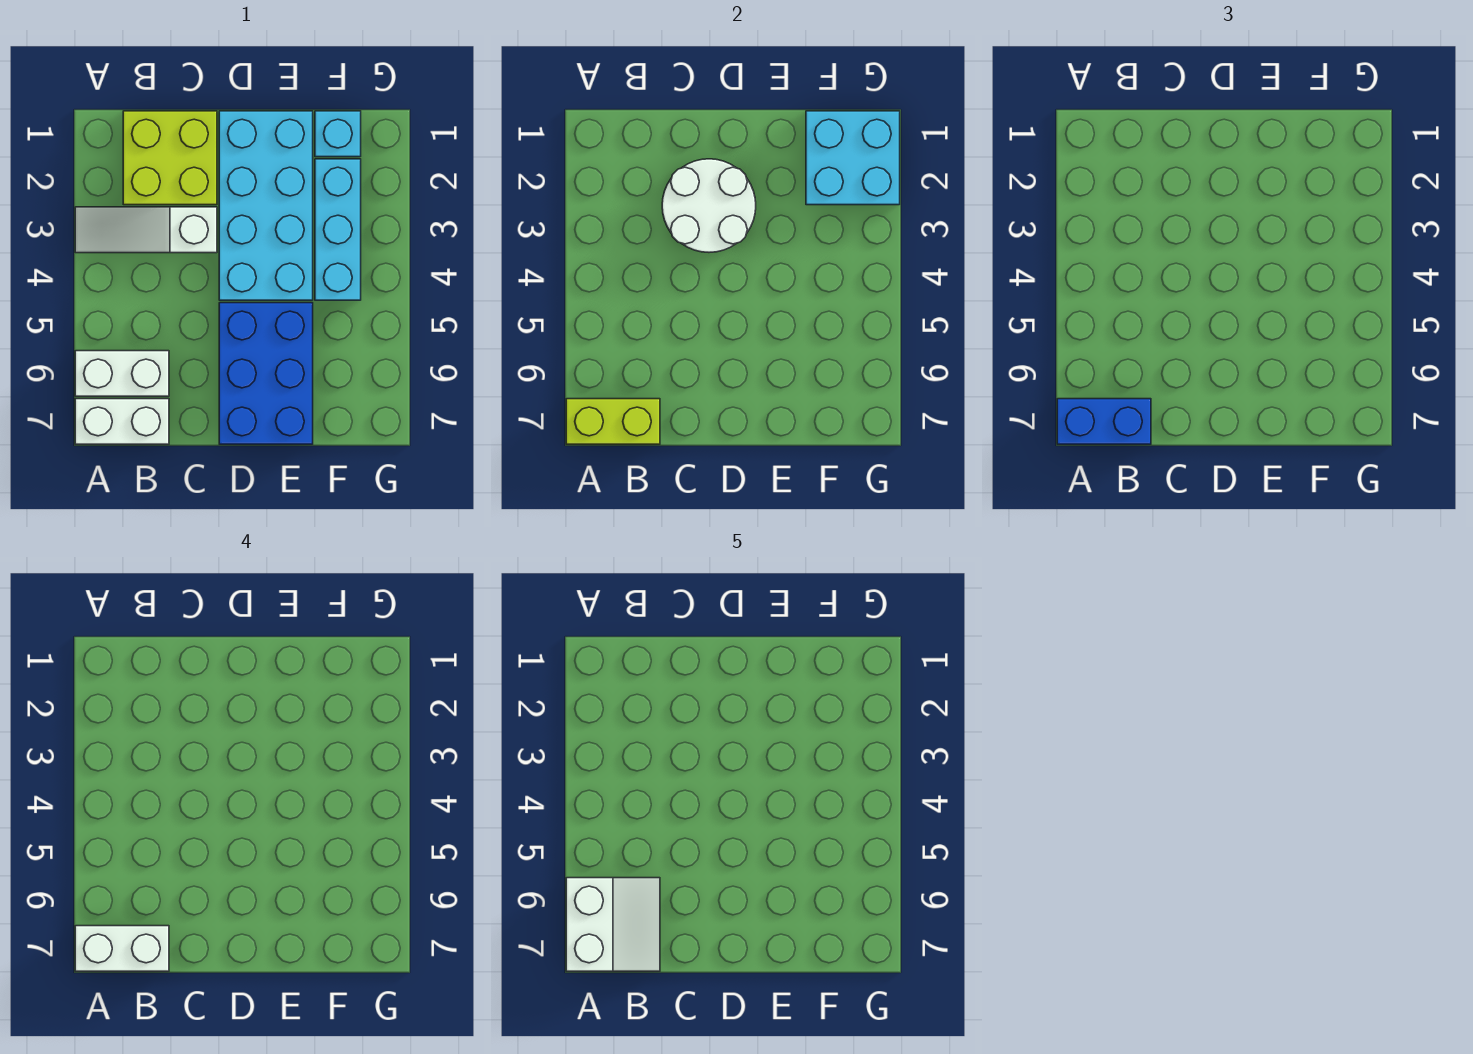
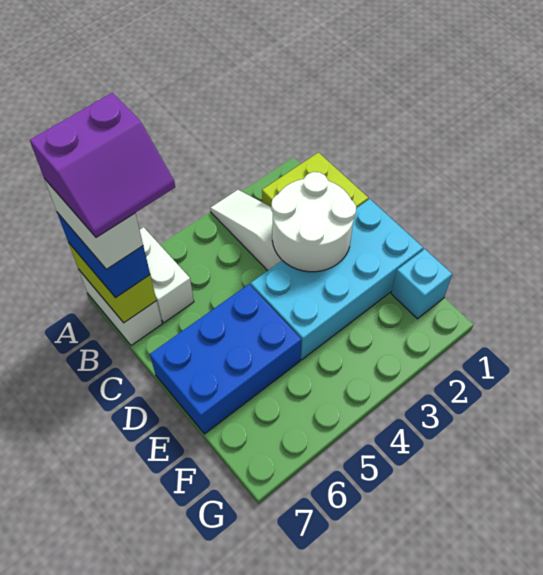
white 2x2 slope [566,878,660,971] -> purple 2x2 slope [30,93,175,237]
cyan 2x2 brick [806,111,900,205] -> none
cyan 1x3 brick [315,159,361,300] -> none

